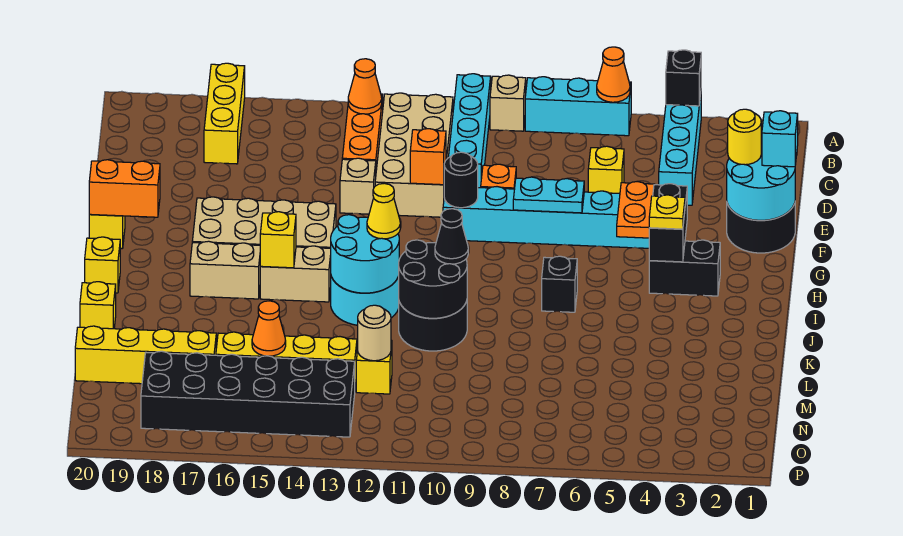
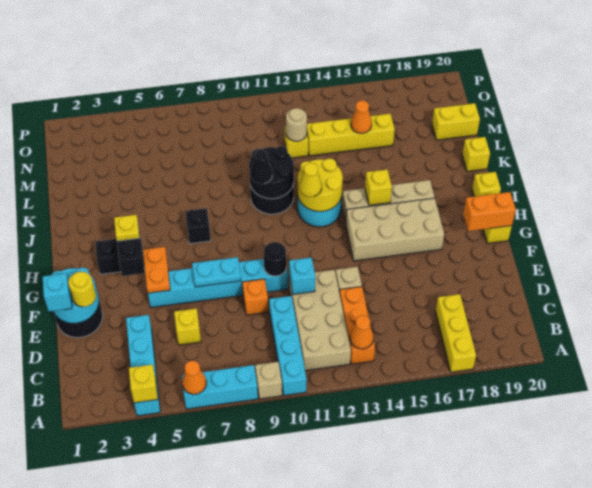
black 1x1 brick [666,50,701,106] -> yellow 1x1 brick [129,365,158,403]
orange 1x1 brick [410,129,446,185] -> cyan 1x1 brick [289,258,315,294]
cyan 2x2 round brick [331,215,399,293] -> yellow 2x2 round brick [298,158,343,211]
yellow 1x4 brick [75,326,216,384] -> yellow 1x2 brick [432,103,480,140]
black 2x6 brick [141,351,355,437] -> none

